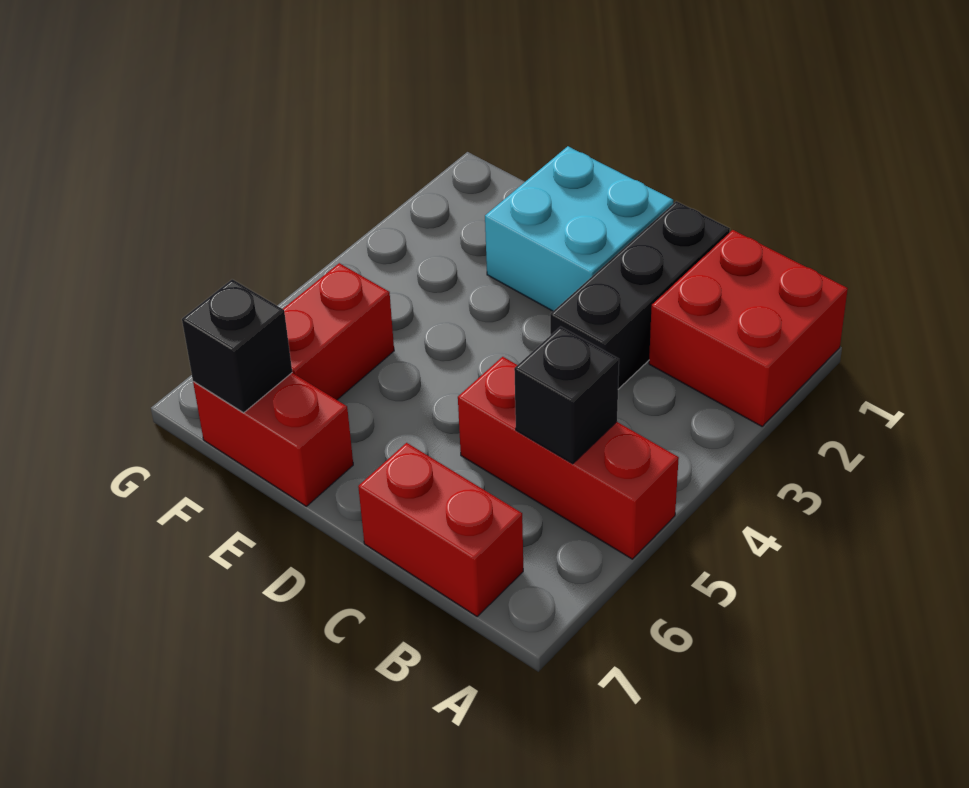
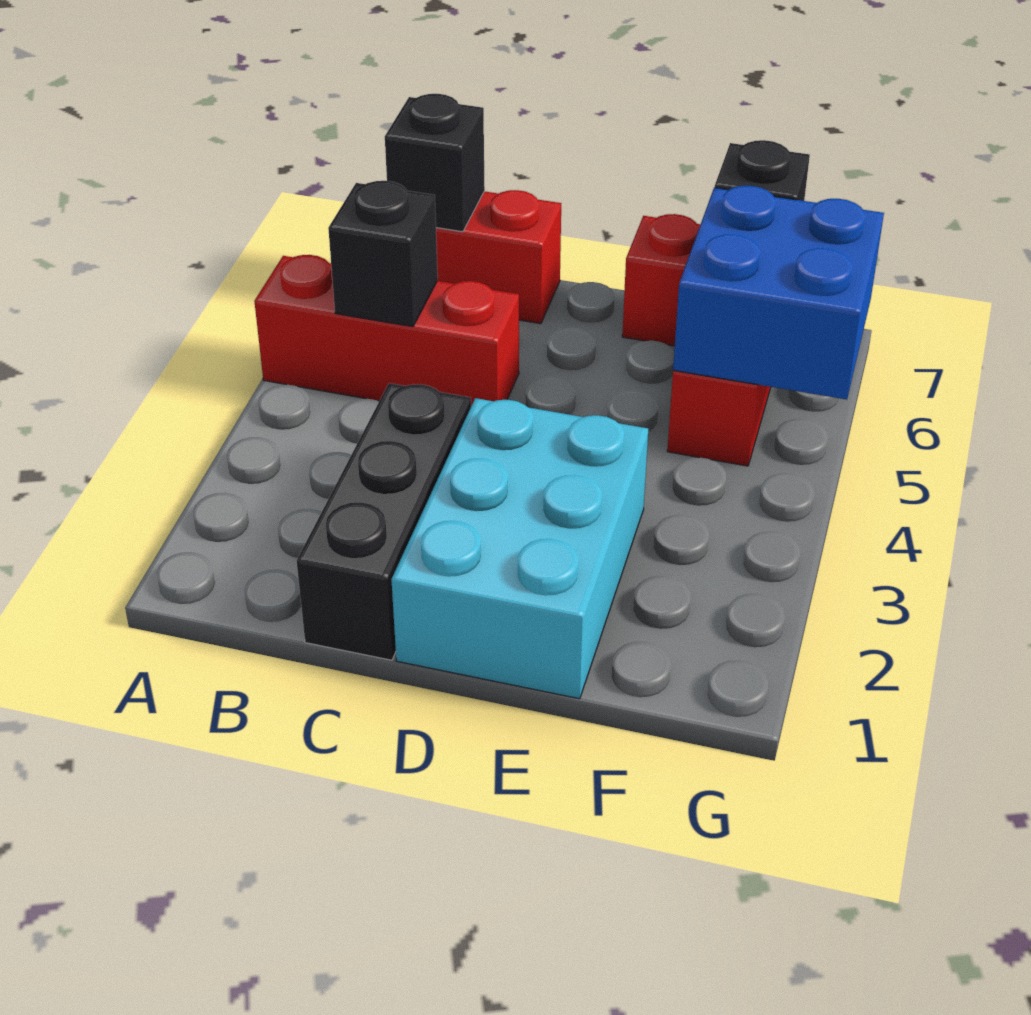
red 2x2 brick [649,230,848,426] -> none
none -> black 1x1 brick [385,94,485,232]
cyan 2x2 brick [485,146,673,311] -> cyan 2x3 brick [391,398,648,699]
none -> blue 2x2 brick [673,186,884,400]

